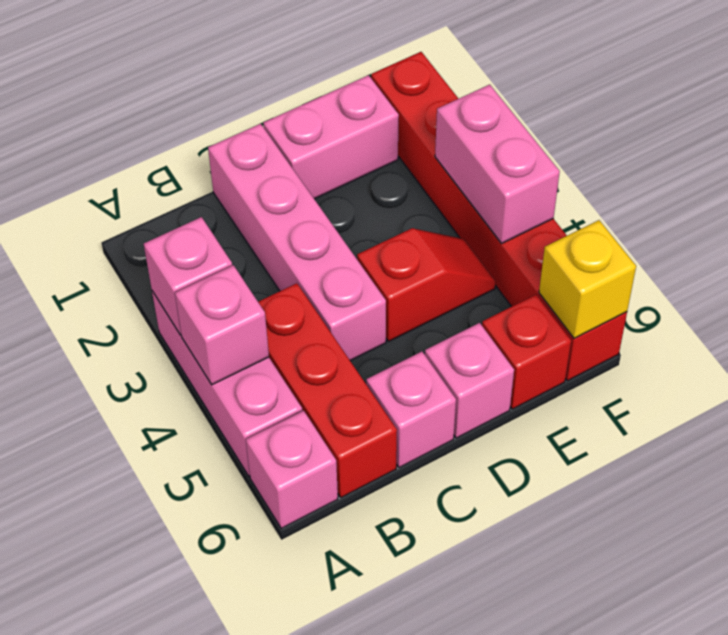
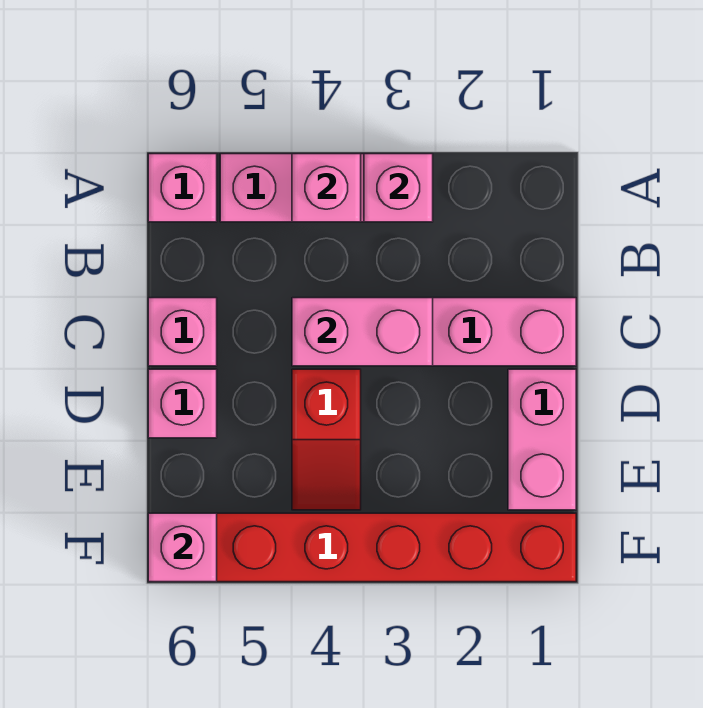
red 1x3 brick [258,283,397,498] -> none
red 1x1 brick [482,295,571,409] -> none
pink 1x2 brick [435,85,560,243] -> pink 1x2 brick moved to [292,298,433,366]
yellow 1x1 brick [539,220,636,339] -> pink 1x1 brick [148,513,217,582]

